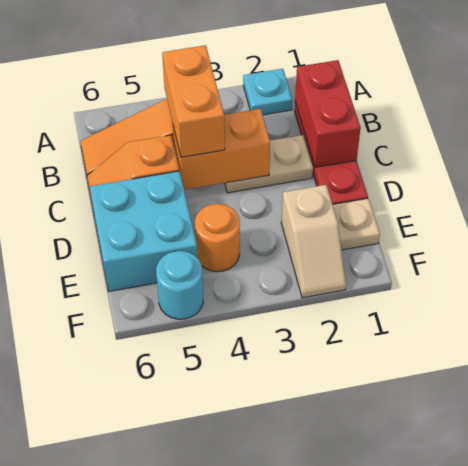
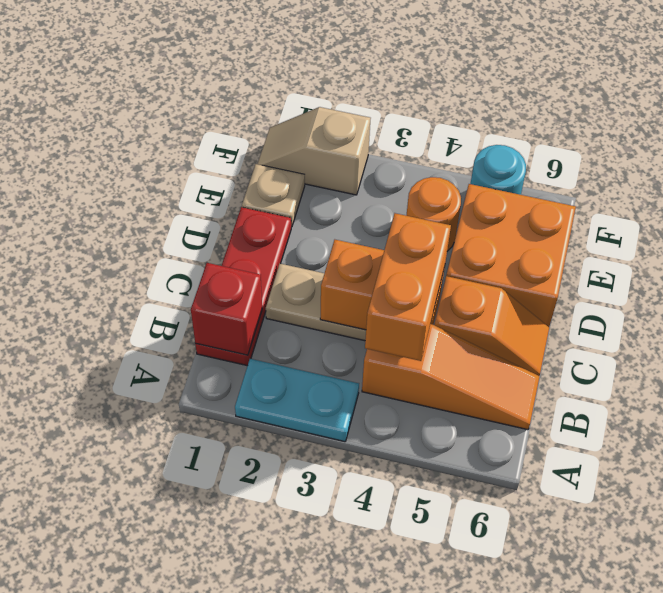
cyan 1x1 plate [243,69,292,115] -> cyan 1x2 plate [235,359,359,442]
red 1x2 brick [295,60,361,167] -> red 1x1 brick [191,263,262,355]
cyan 2x2 brick [90,171,198,291] -> orange 2x2 brick [446,184,576,327]
tan 1x2 slope [281,185,346,298] -> tan 1x2 slope turned to [258,107,371,195]

